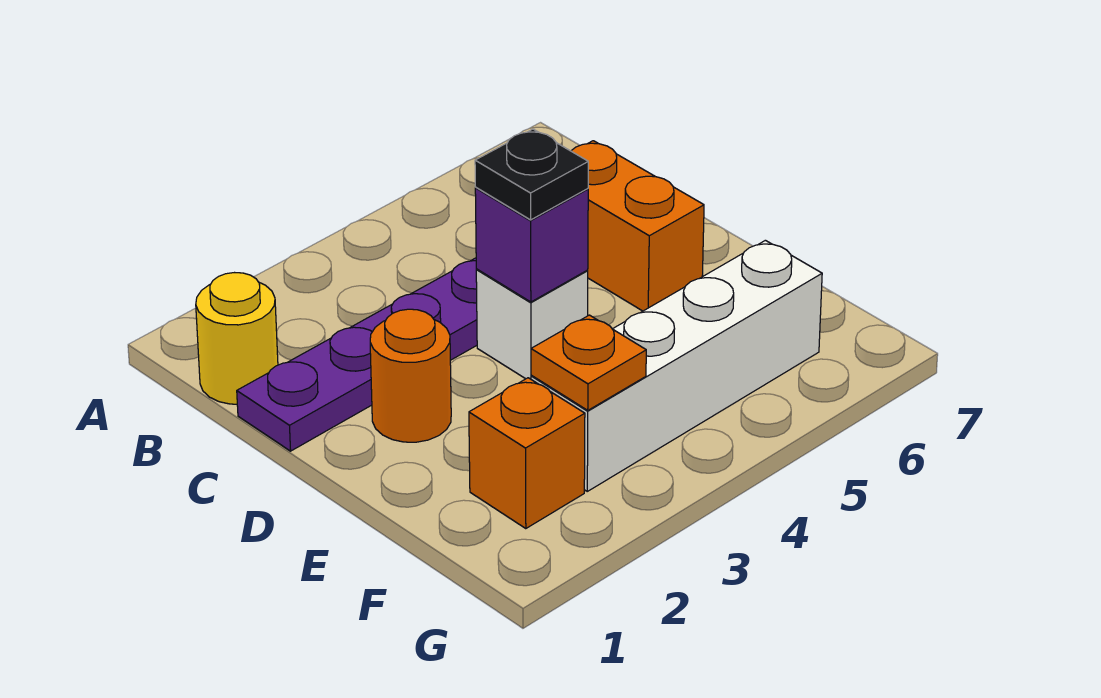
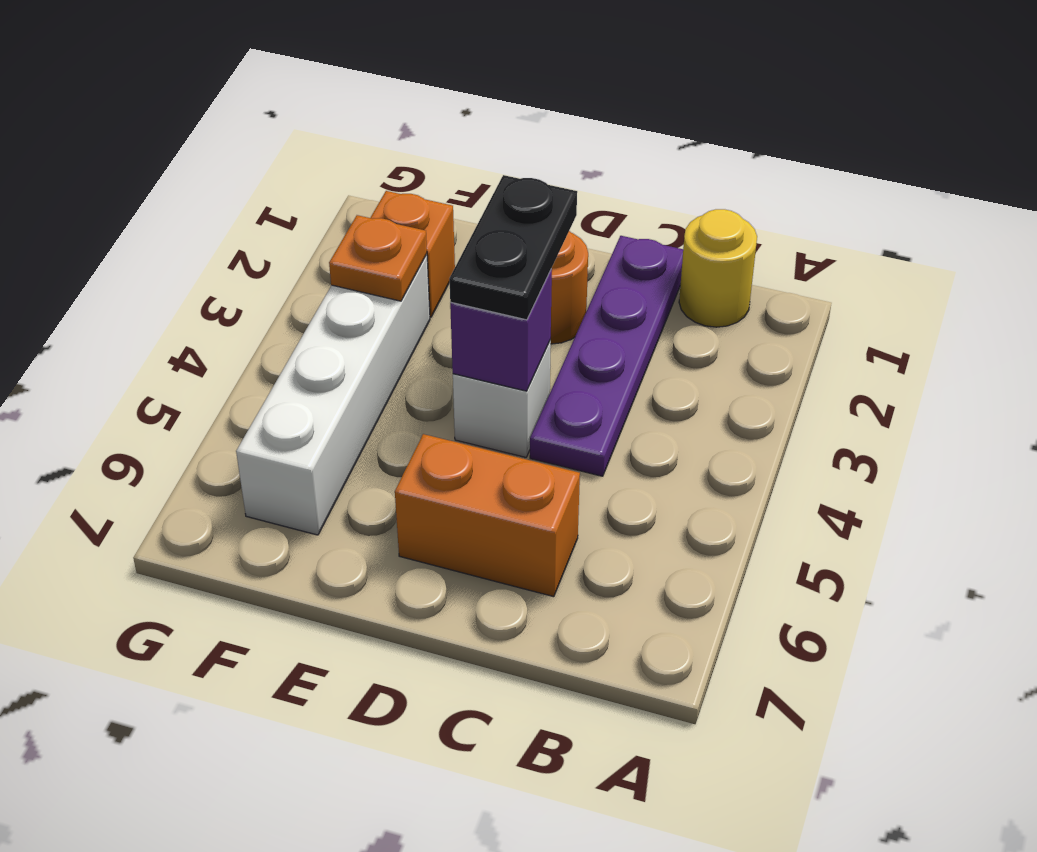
black 1x1 plate [475,129,588,220] -> black 1x2 plate [449,175,577,320]

